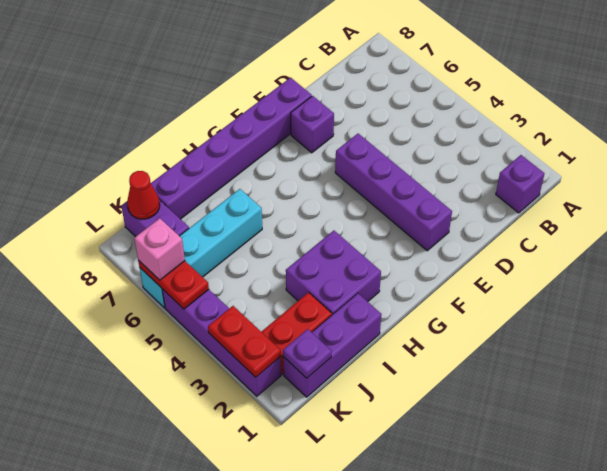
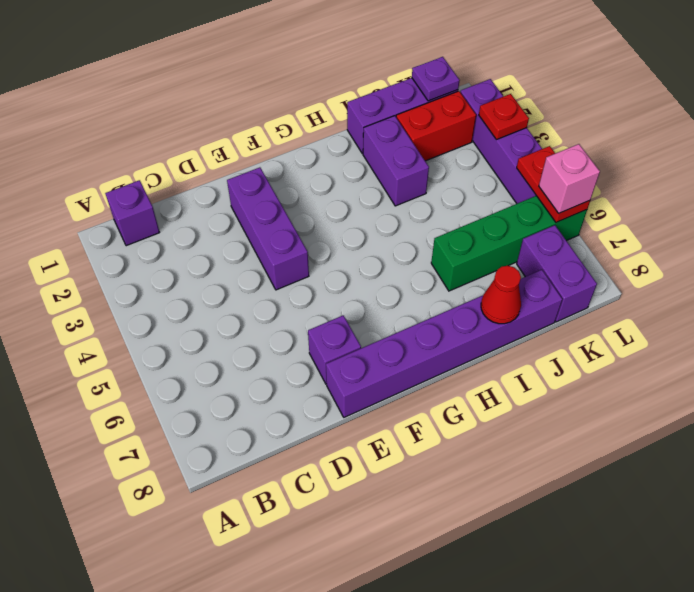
purple 1x4 brick [335,134,452,251] -> purple 1x3 brick [227,167,309,290]
purple 2x2 brick [286,231,381,315] -> purple 1x2 brick [363,116,429,206]
cyan 1x4 brick [140,189,262,308] -> green 1x4 brick [431,196,587,291]
red 1x1 cone [127,171,160,219] -> red 1x1 cone moved to [481,266,521,324]
red 1x2 plate [208,306,281,377] -> red 1x1 plate [479,94,529,140]

